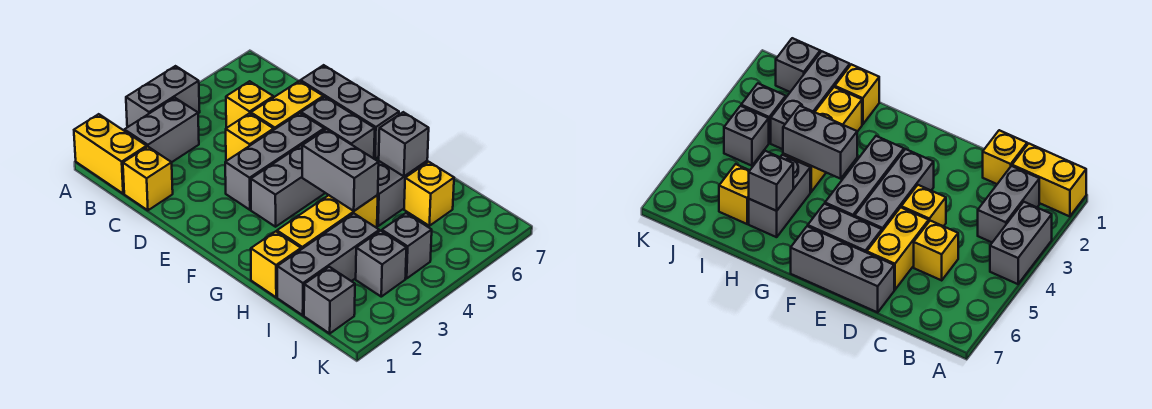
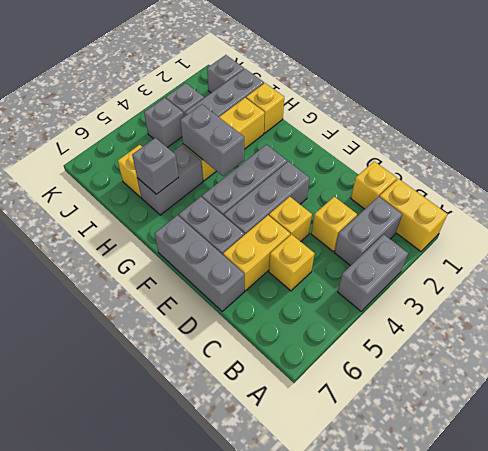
none -> yellow 1x1 brick [311,197,357,251]

